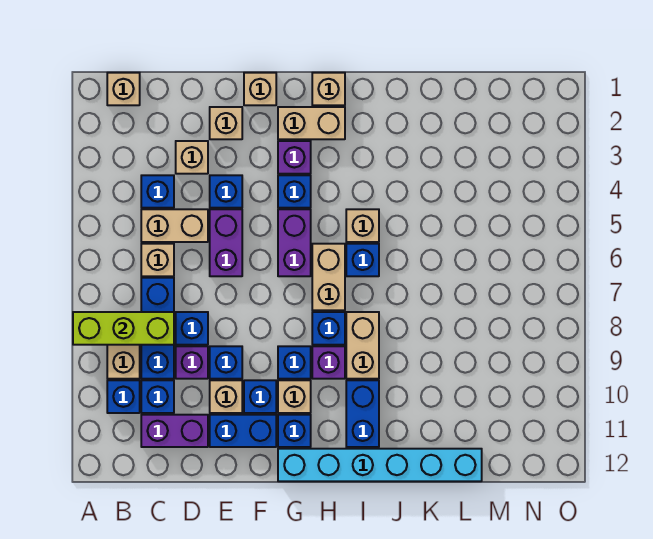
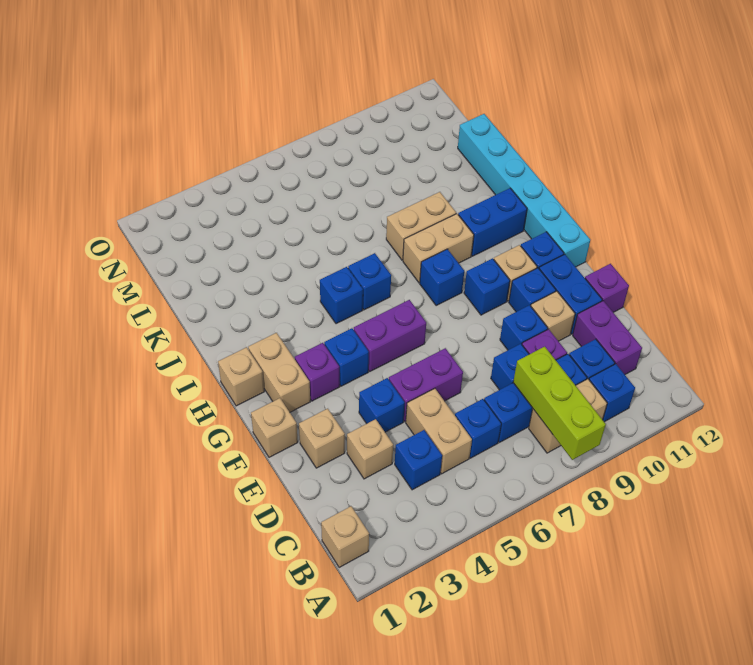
tan 1x1 brick [141,244,174,276] -> blue 1x1 brick [455,399,501,458]
tan 1x2 brick [312,244,345,310] -> tan 1x2 brick moved to [386,192,456,260]
purple 1x1 brick [312,346,345,379] -> purple 1x1 brick moved to [585,264,629,312]
tan 1x1 brick [346,209,379,242] -> blue 1x1 brick [320,267,363,324]

